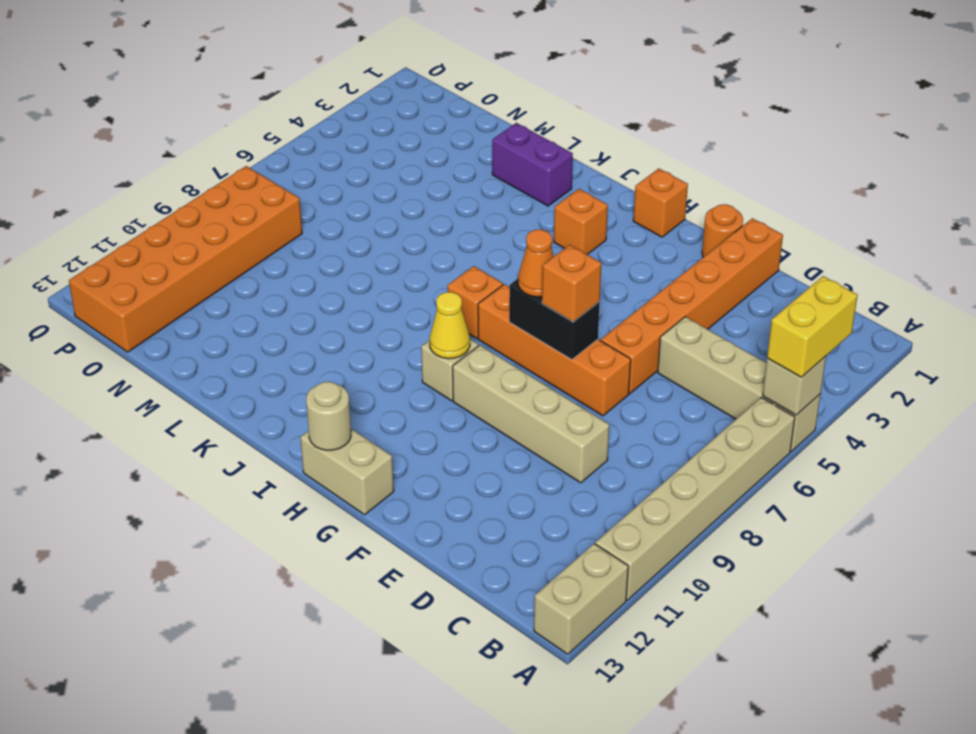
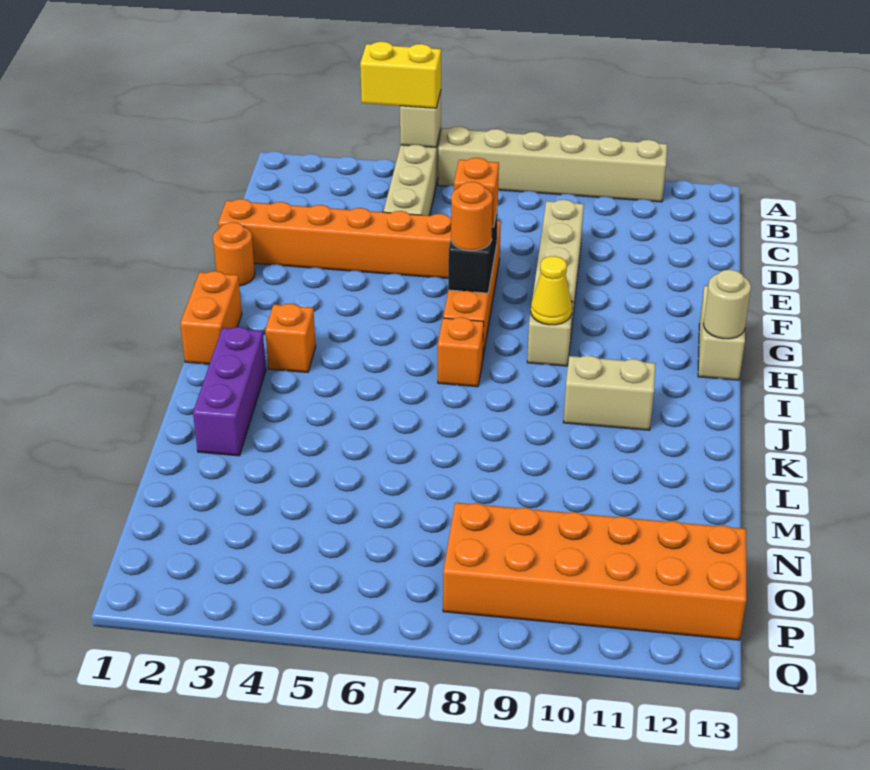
tan 1x2 brick [534,544,628,654] -> tan 1x2 brick moved to [563,356,656,430]
orange 1x1 cone [518,230,554,297] -> orange 1x1 round brick [451,182,493,251]
orange 1x1 brick [633,168,688,237] -> orange 1x2 brick [180,271,242,364]
purple 1x2 brick [492,123,573,206] -> purple 1x3 brick [193,327,266,456]

